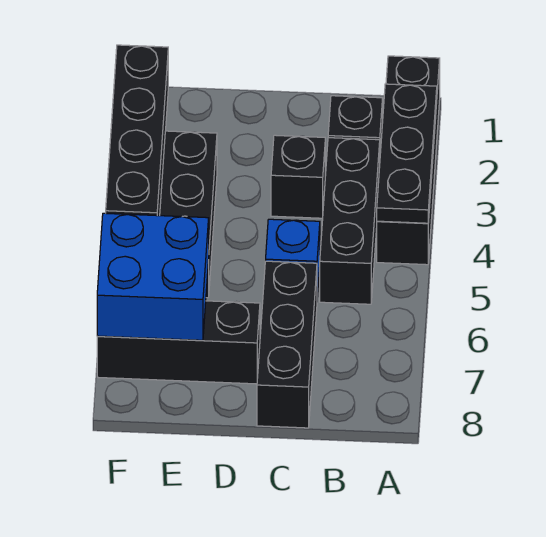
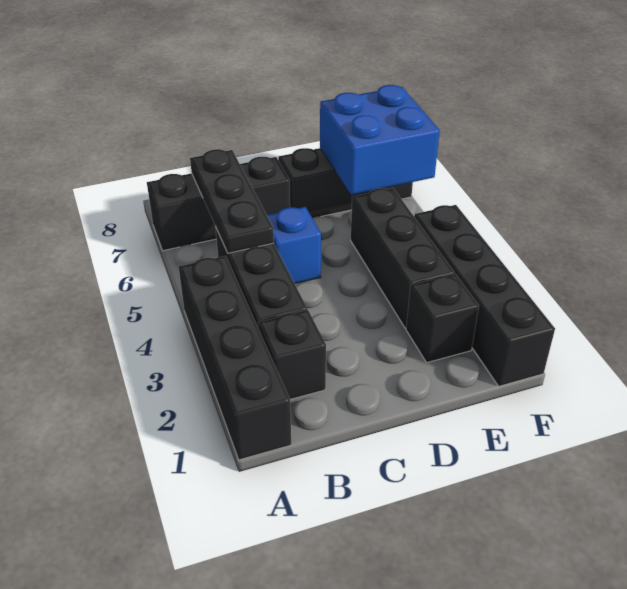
black 1x3 plate [377,84,437,223] -> black 1x3 plate moved to [190,149,274,253]
black 1x1 brick [271,135,325,218] -> black 1x1 brick moved to [406,274,479,363]
black 1x3 brick [257,261,317,428] -> black 1x3 brick turned to [147,157,290,251]

